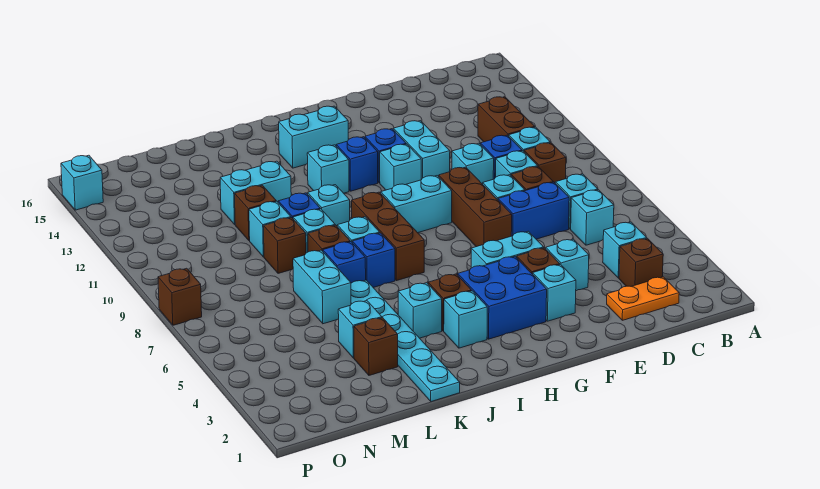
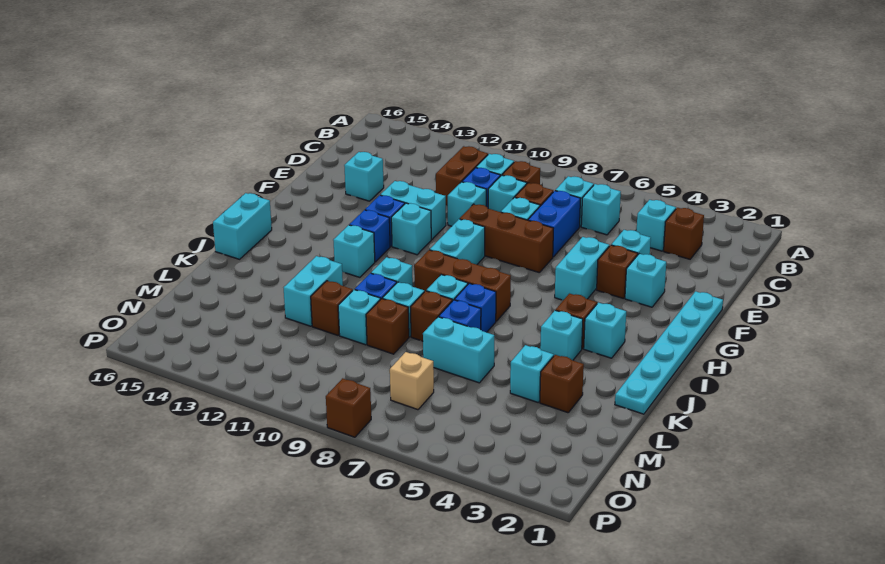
orange 1x2 plate [607,277,679,320] -> none
brown 1x2 brick [478,97,535,142] -> brown 1x2 brick turned to [436,146,488,206]
blue 2x2 brick [458,257,547,339] -> none
cyan 1x2 brick [279,106,348,168] -> cyan 1x2 brick moved to [213,193,272,259]
cyan 1x6 plate [351,280,460,401] -> cyan 1x6 plate turned to [615,291,723,414]
none -> tan 1x1 brick [390,352,434,410]
cyan 1x1 brick [61,155,103,210] -> cyan 1x1 brick moved to [344,152,384,201]

